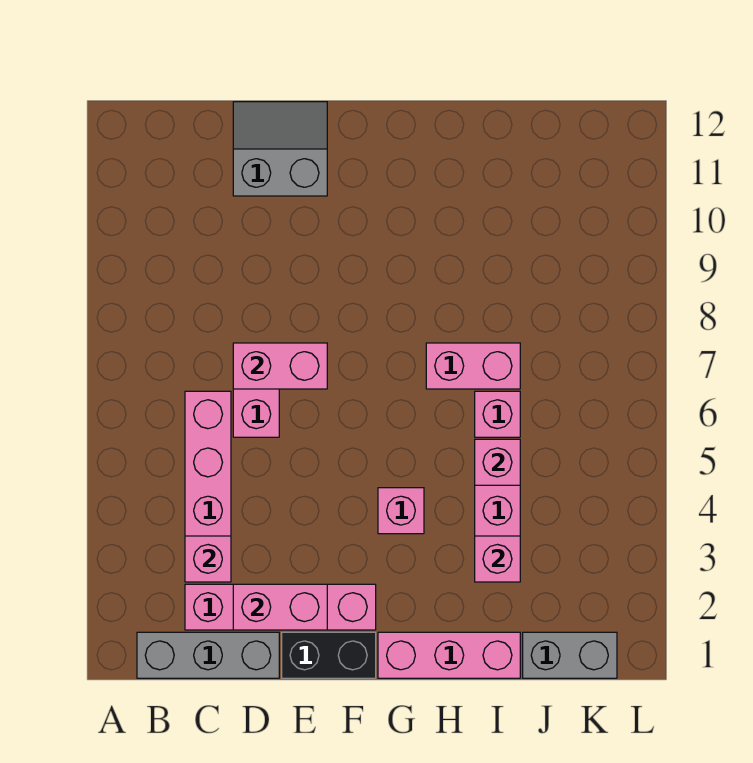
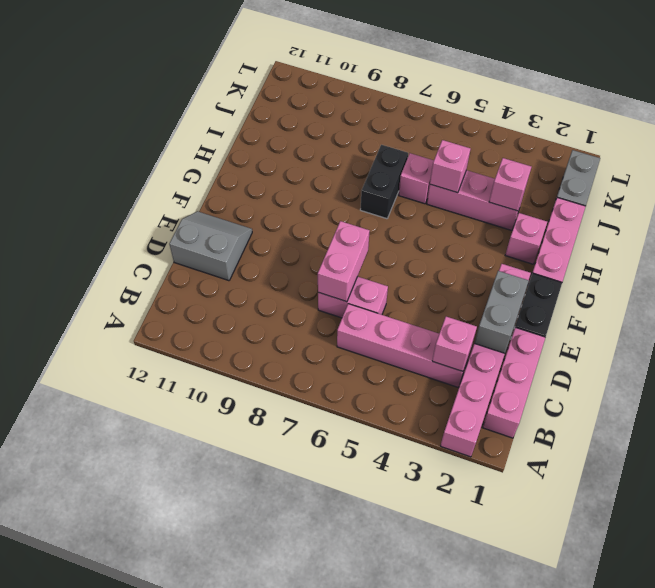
grey 1x3 brick [137,632,279,678] -> pink 1x3 brick [482,328,546,438]
pink 1x4 brick [185,584,376,630] -> pink 1x6 brick [440,264,531,457]
pink 1x2 brick [233,584,327,630] -> grey 1x2 brick [474,271,529,353]
grey 2x2 slope [233,102,327,196] -> grey 2x2 slope turned to [169,211,252,281]
pink 1x1 brick [378,488,424,534] -> pink 1x1 brick moved to [505,213,547,264]
pink 1x2 brick [426,343,520,389] -> black 1x2 brick [360,145,408,219]

